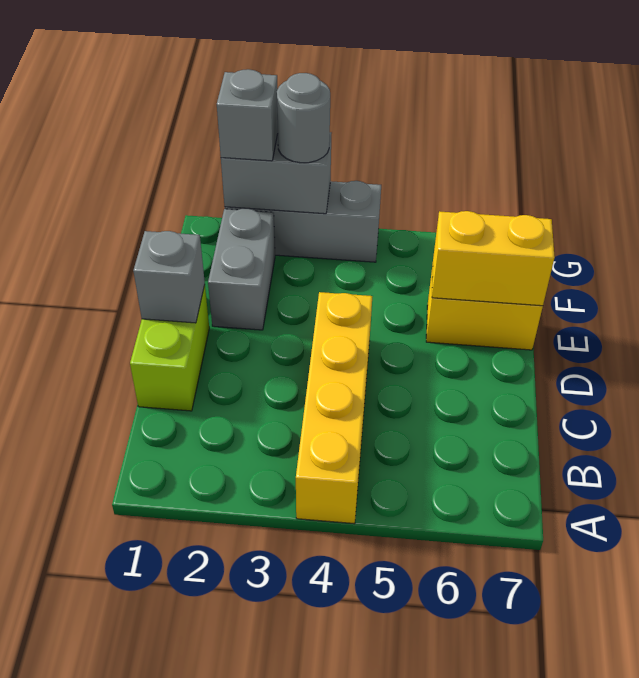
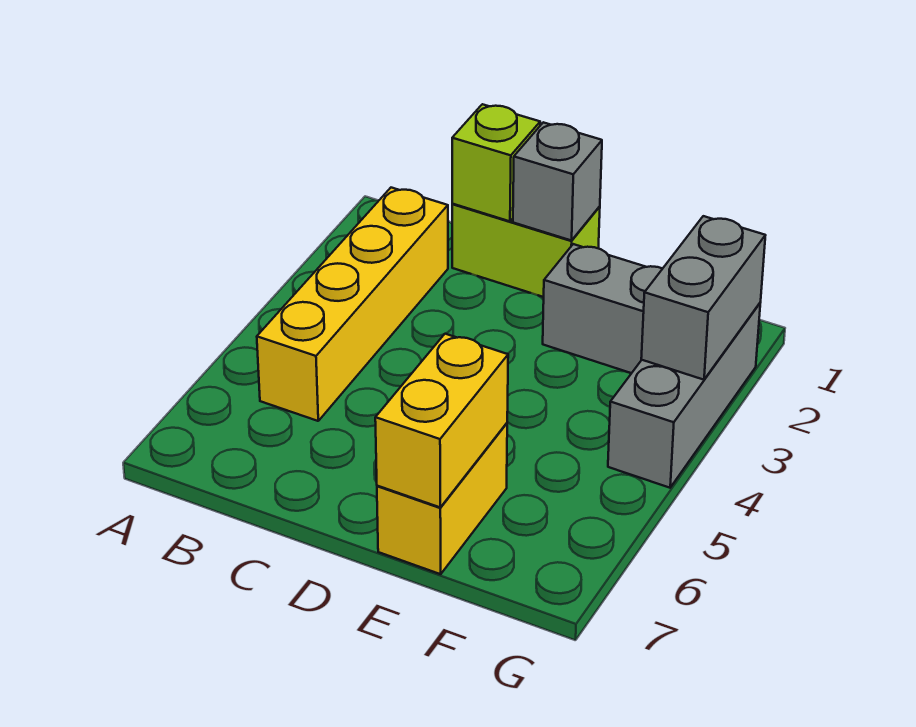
yellow 1x4 brick [296,292,372,524] -> yellow 1x4 brick turned to [257,188,448,421]
none -> lime 1x1 brick [452,104,540,221]
grey 1x1 brick [217,69,278,161] -> none
grey 1x1 round brick [277,73,330,163] -> none

